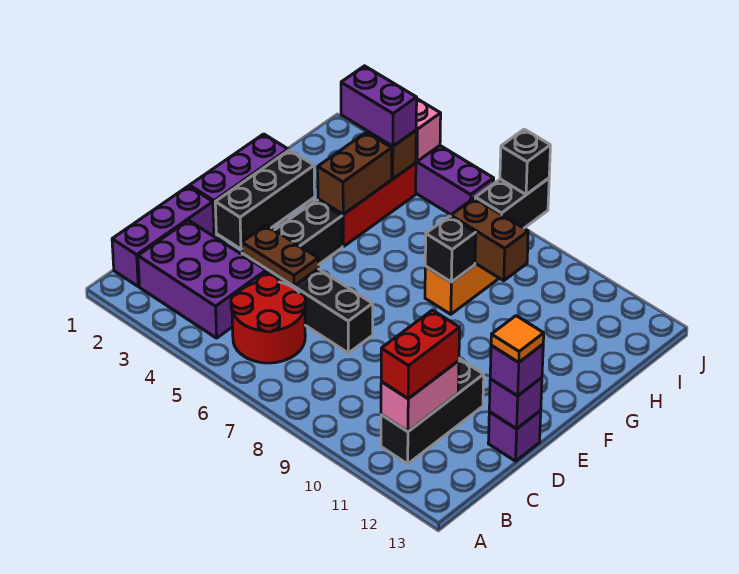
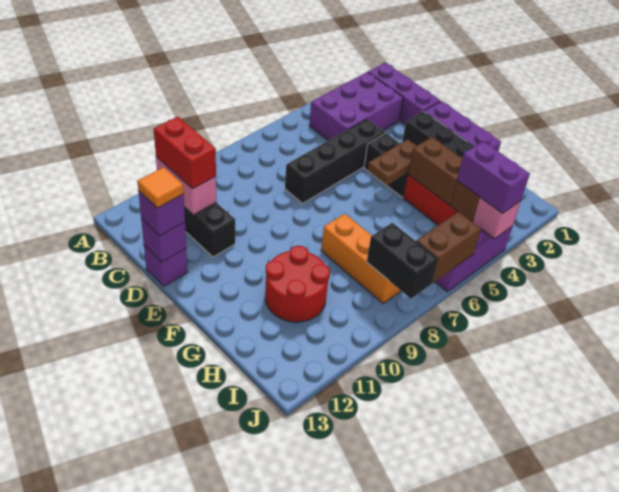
red 2x2 round brick [231,275,306,363] -> red 2x2 round brick moved to [265,246,330,322]
brown 1x2 plate [242,225,318,286] -> brown 1x2 plate moved to [367,139,416,185]
black 1x1 brick [425,216,476,282] -> none
brown 1x2 brick [451,198,528,281] -> brown 1x2 brick moved to [416,212,481,283]
purple 1x2 brick [341,66,417,146] -> purple 1x2 brick turned to [457,141,530,213]
black 1x1 brick [500,129,550,195] -> none

